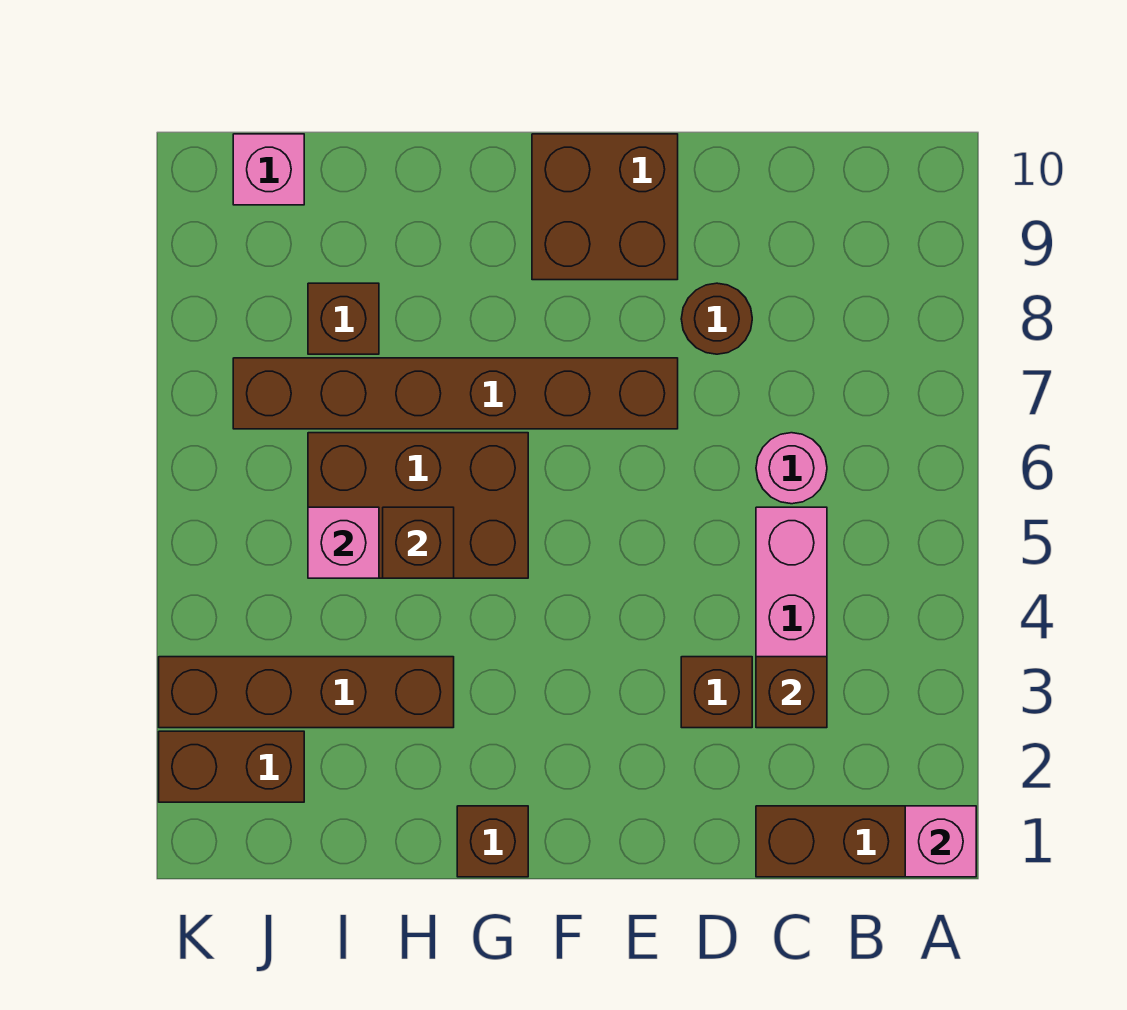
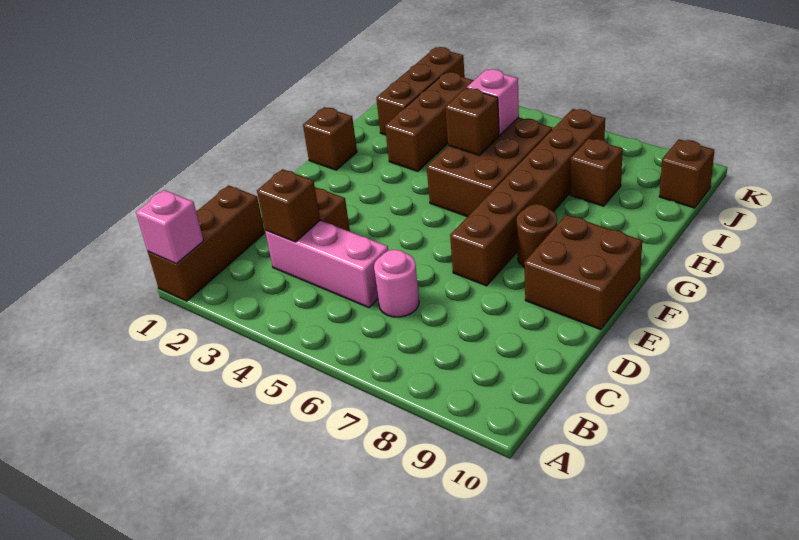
brown 1x1 round brick [681,283,752,354] -> brown 1x1 round brick moved to [517,204,557,267]
brown 1x4 brick [159,657,454,728] -> brown 1x3 brick [385,72,474,171]
brown 1x2 brick [159,731,304,802] -> brown 1x3 brick [376,47,465,135]
pink 1x1 brick [233,134,304,205] -> brown 1x1 brick [659,139,714,208]

